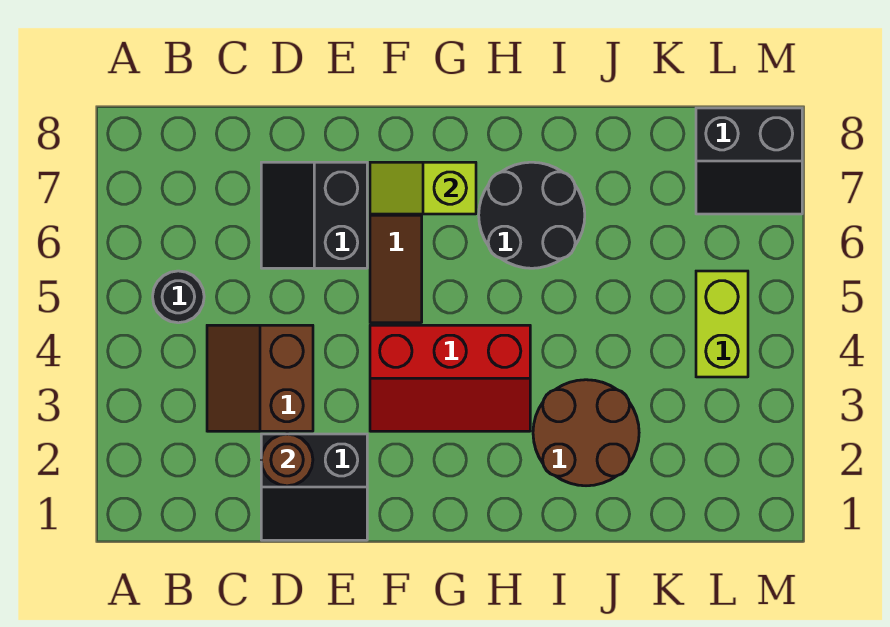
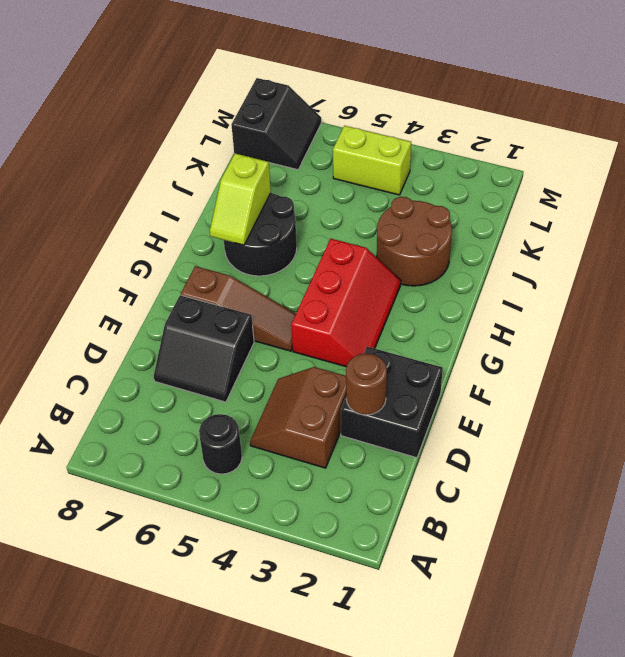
brown 2x2 slope [207,325,313,431] -> brown 2x2 slope turned to [250,367,346,468]
black 2x2 slope [261,434,367,540] -> black 2x2 brick [341,347,443,458]
lime 1x2 slope [370,162,476,214] -> lime 1x2 slope moved to [210,153,271,245]

